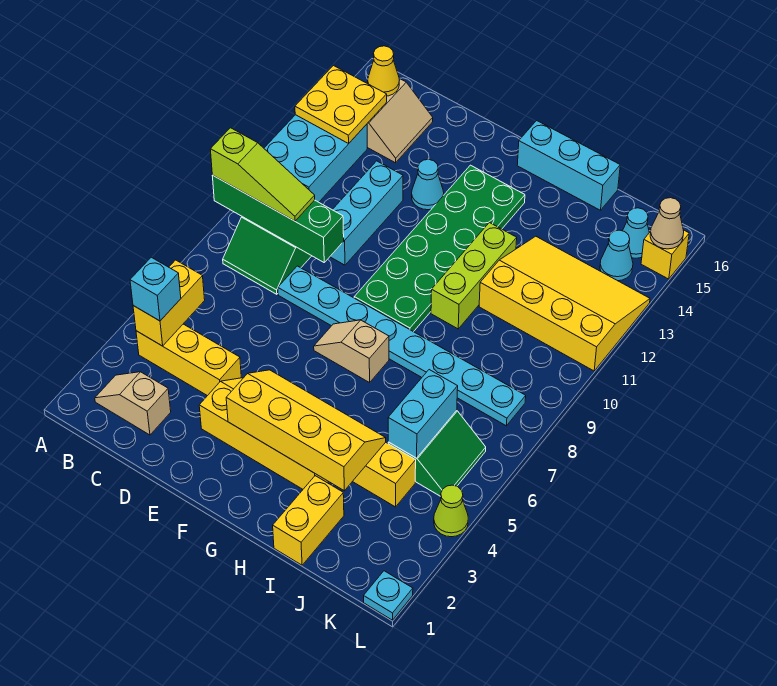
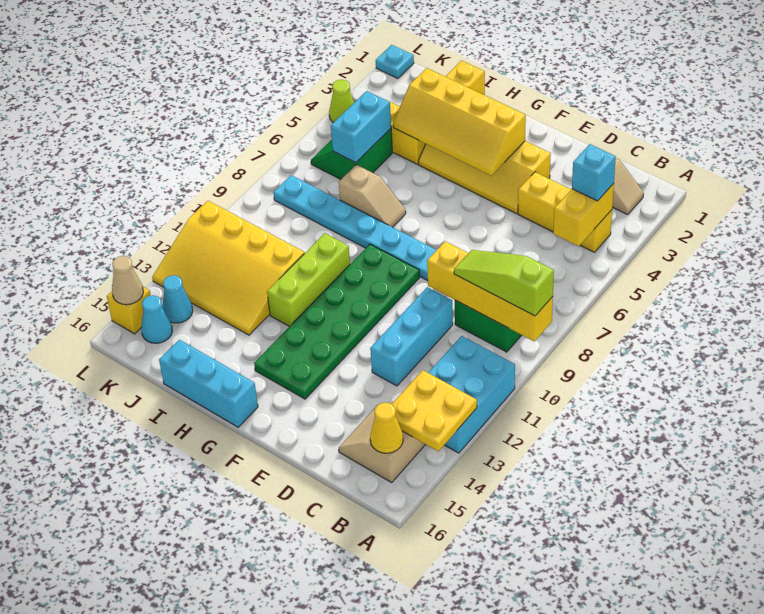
green 1x4 brick [212,175,344,262] -> yellow 1x4 brick [427,241,553,342]
cyan 1x1 cone [412,159,444,210] -> none
tan 1x2 slope [314,320,389,383] -> tan 1x2 slope moved to [339,165,406,227]

